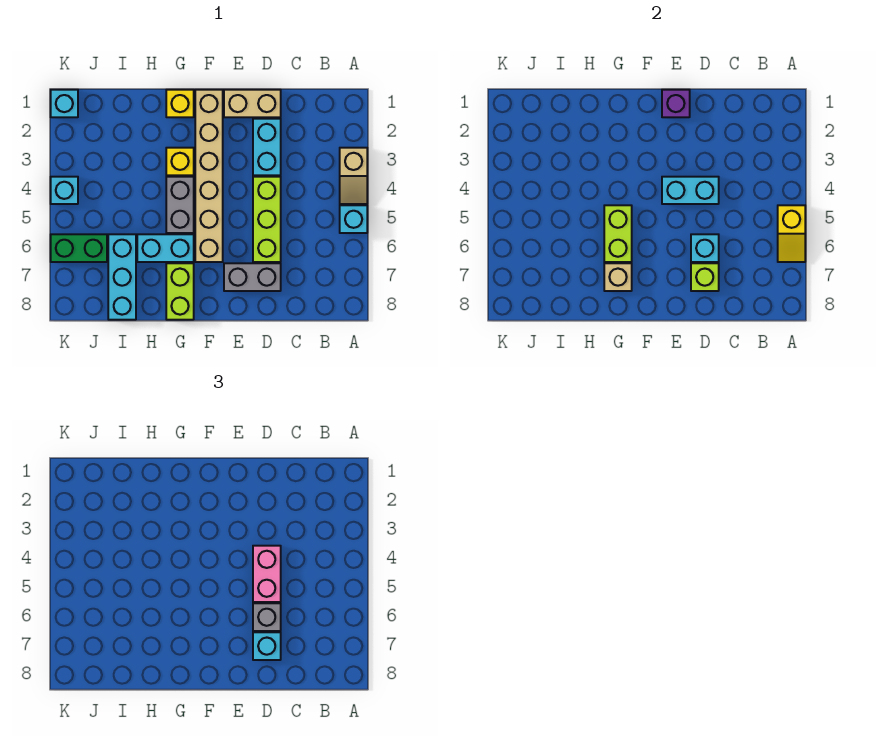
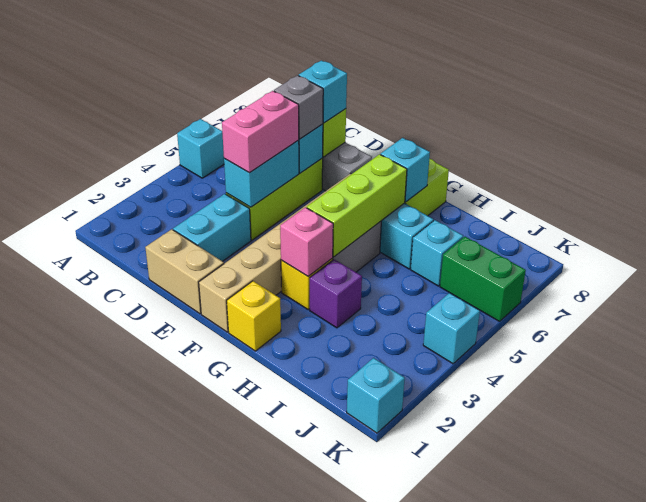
tan 1x2 slope [340,148,367,204] -> none
yellow 1x2 slope [778,205,805,262] -> none
cyan 1x2 brick [662,177,719,204] -> cyan 1x2 brick turned to [224,140,299,207]
purple 1x1 brick [662,90,690,117] -> purple 1x1 brick moved to [310,259,362,328]
none -> pink 1x1 brick [280,207,333,276]
lime 1x2 brick [604,205,632,262] -> lime 1x3 brick [307,154,407,257]
tan 1x1 brick [604,263,632,291] -> cyan 1x1 brick [381,138,430,202]
cyan 1x3 brick [108,234,136,320] -> cyan 1x1 brick [411,220,463,286]

